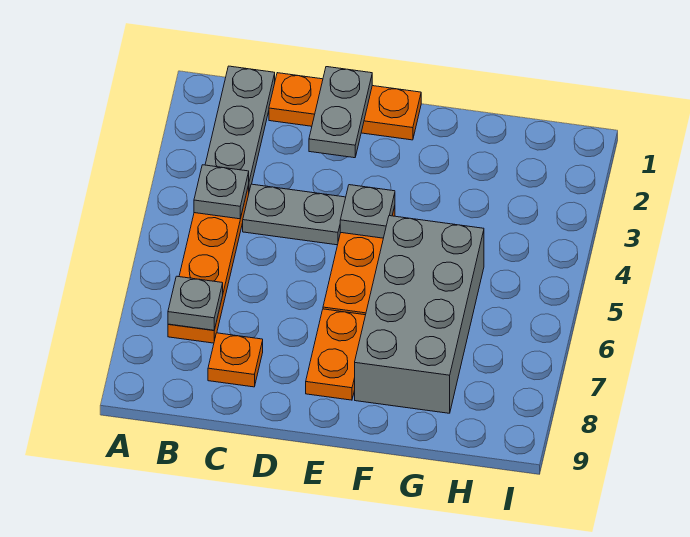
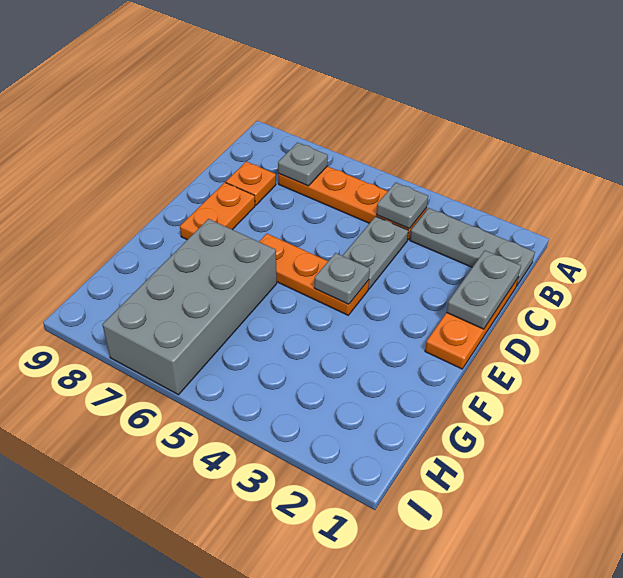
grey 1x2 plate [309,67,372,158] -> grey 1x2 plate turned to [447,251,521,329]
orange 1x2 plate [306,309,365,400] -> orange 1x2 plate turned to [180,182,255,240]
grey 2x4 brick [355,216,484,413] -> grey 2x4 brick turned to [102,219,277,395]

